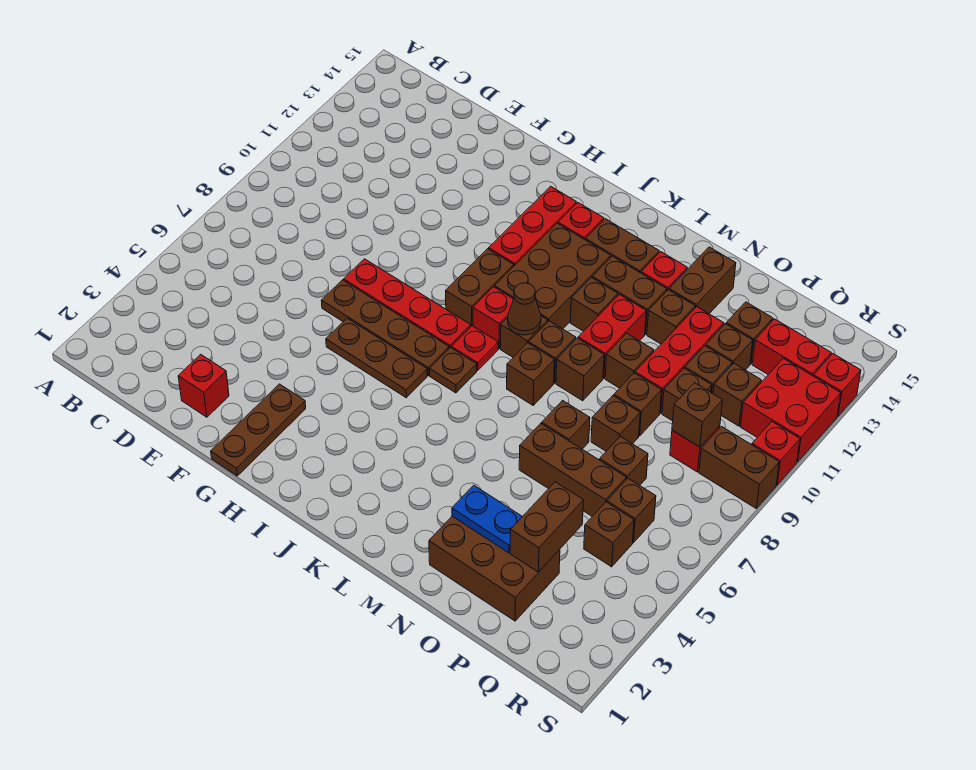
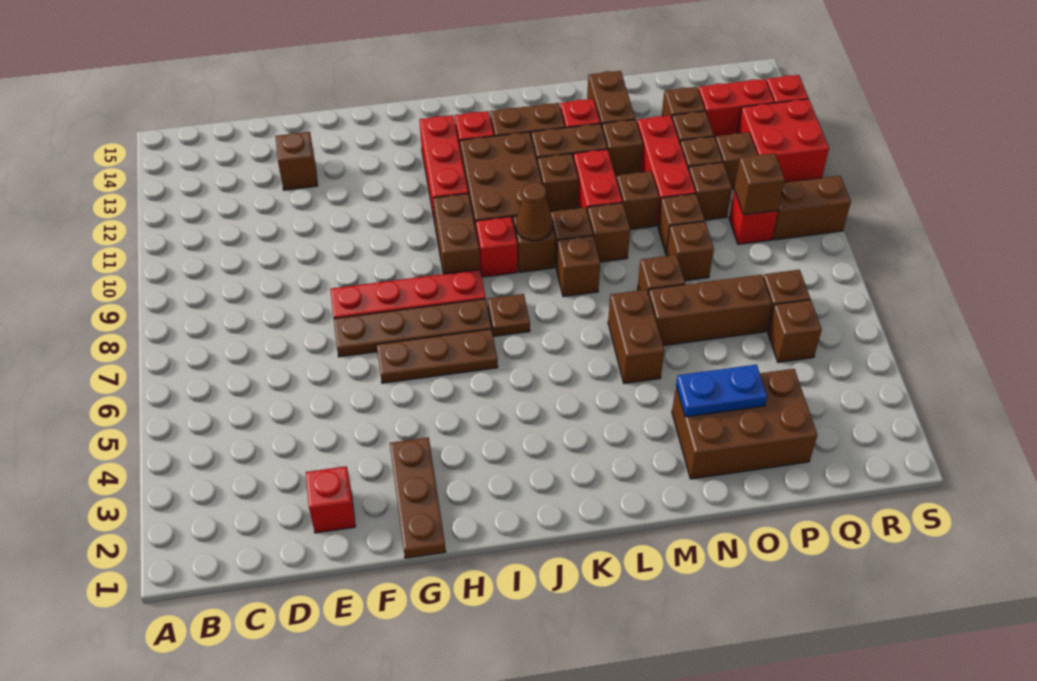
red 1x1 plate [451,326,498,371] -> none
brown 1x2 brick [510,482,583,572] -> brown 1x2 brick moved to [608,290,664,383]
brown 1x1 brick [600,436,648,485] -> brown 1x1 brick moved to [276,132,318,190]
red 1x1 brick [752,422,800,485] -> none

